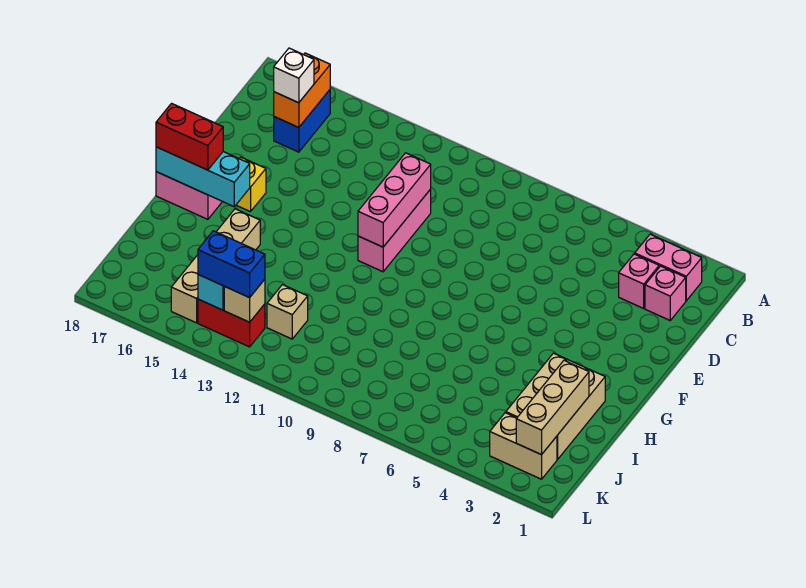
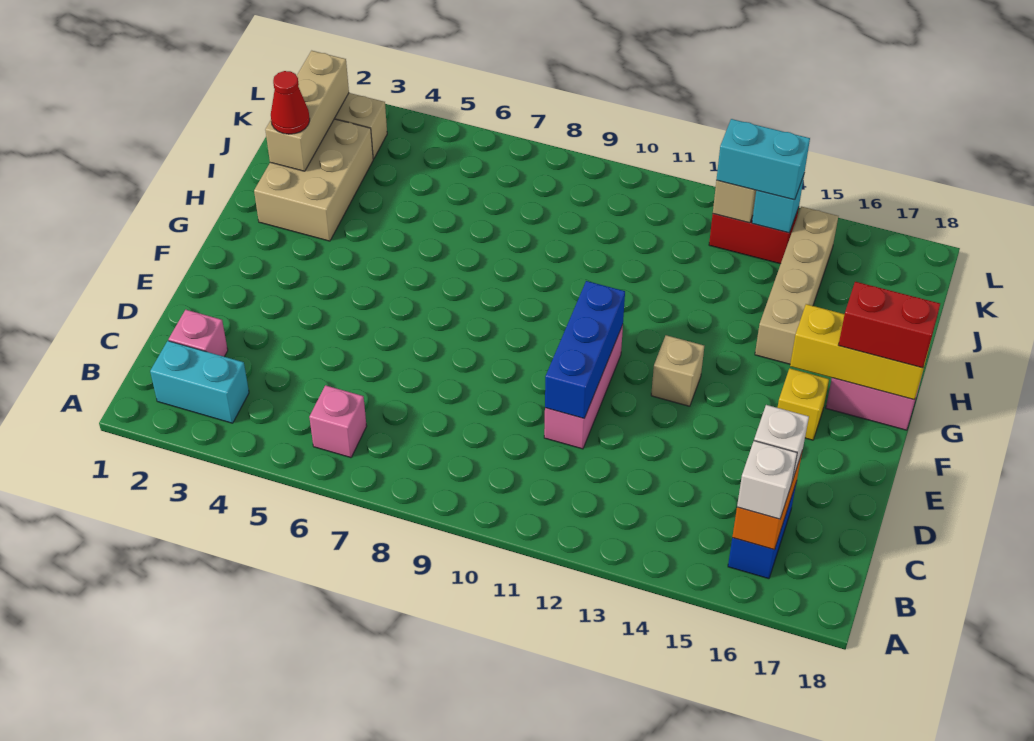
pink 1x2 brick [635,234,702,301] -> cyan 1x2 brick [150,341,249,423]
none -> white 1x1 brick [737,441,797,519]
pink 1x1 brick [619,254,659,308] -> pink 1x1 brick moved to [309,385,367,458]
pink 1x3 brick [358,153,431,247] -> blue 1x3 brick [545,281,625,418]
cyan 1x3 brick [156,147,250,207] -> yellow 1x3 brick [790,304,929,400]
none -> red 1x1 cone [271,71,310,134]
tan 1x1 brick [267,285,308,339] -> tan 1x1 brick moved to [651,335,704,406]
blue 1x2 brick [198,231,265,298] -> cyan 1x2 brick [716,119,810,200]

